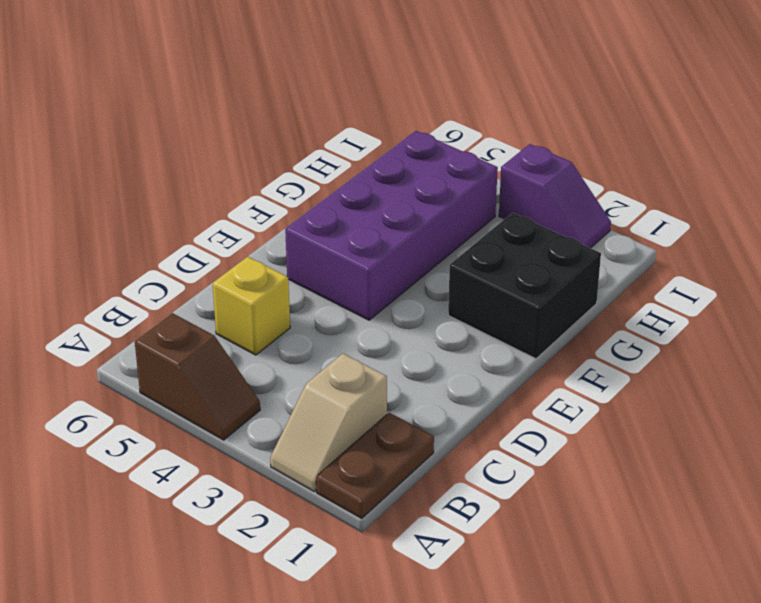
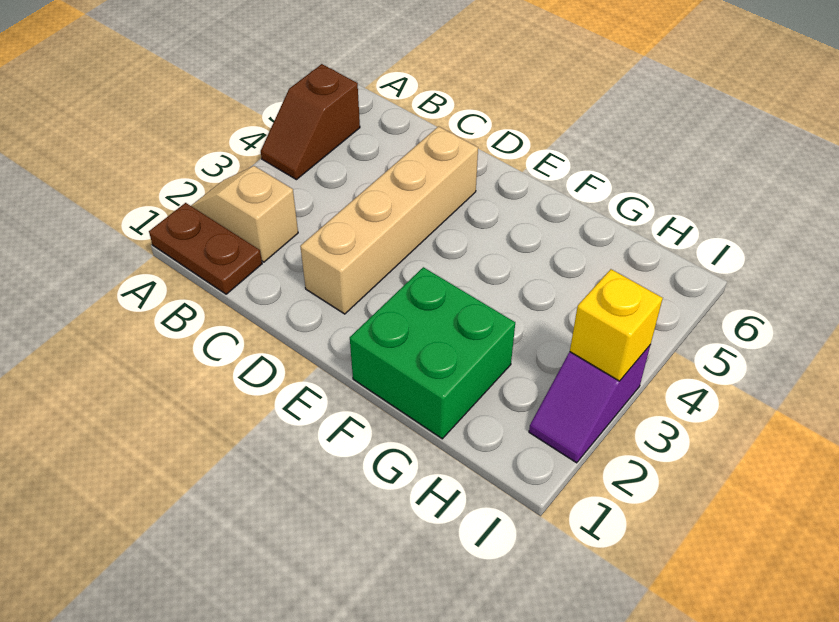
yellow 1x1 brick [213,257,290,355] -> yellow 1x1 brick moved to [570,269,663,381]
none -> tan 1x4 brick [300,126,478,314]
purple 2x4 brick [285,131,498,320] -> none
black 2x2 brick [448,213,601,359] -> green 2x2 brick [350,267,515,439]

